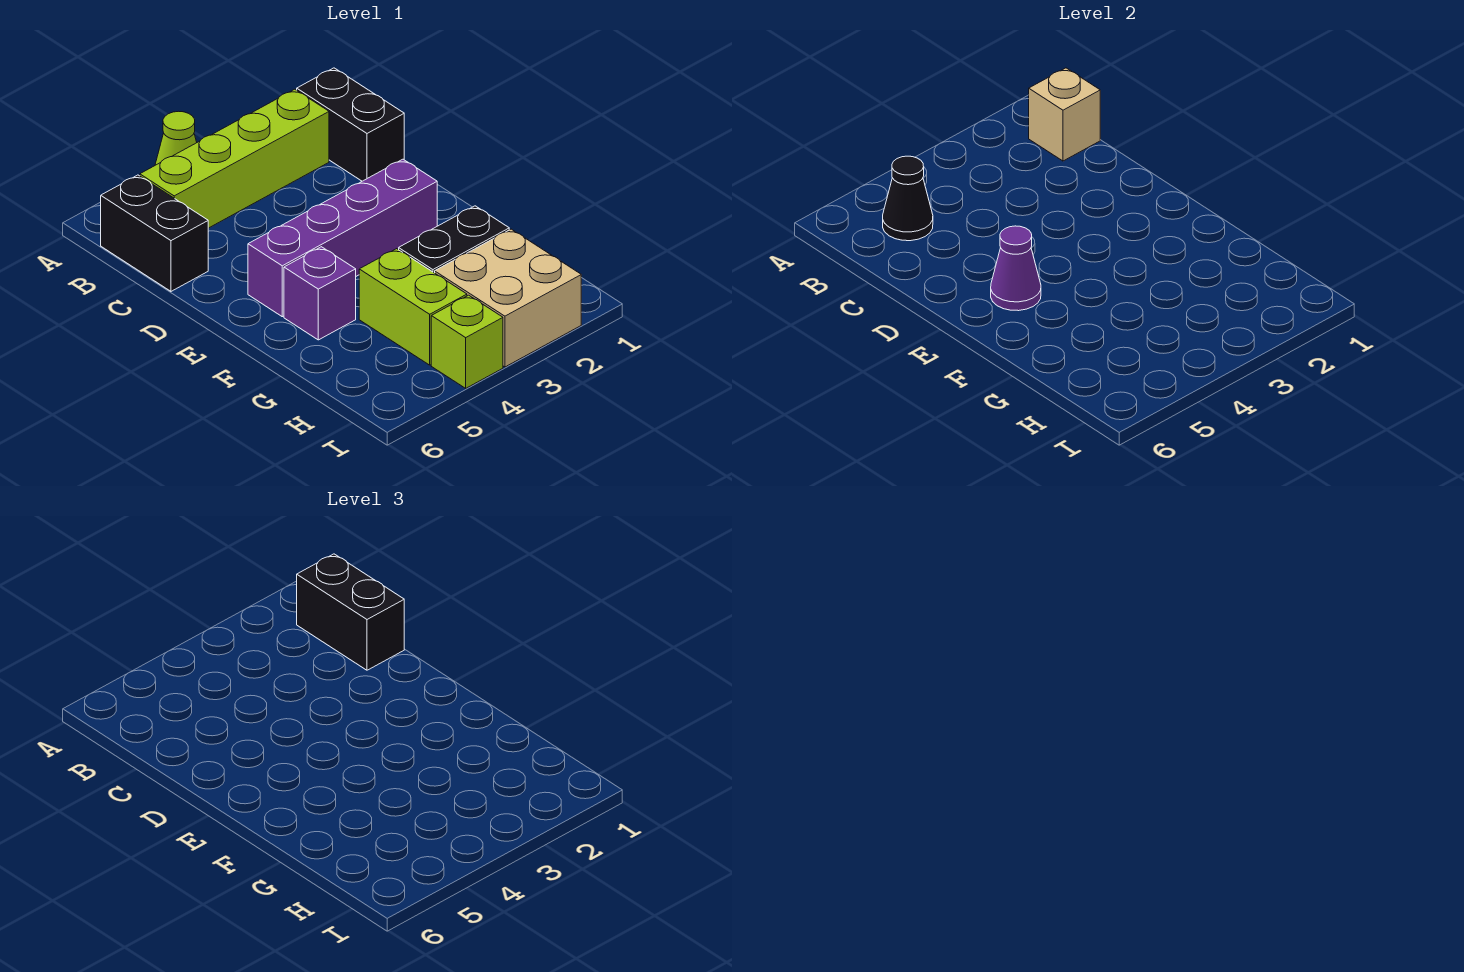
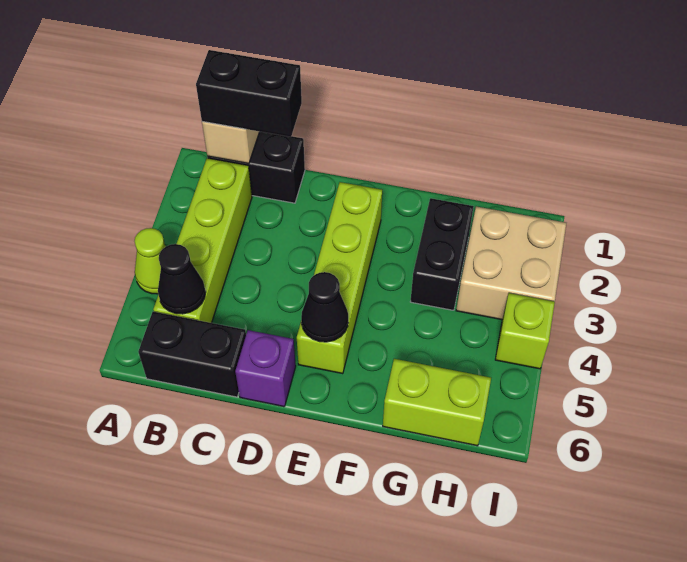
purple 1x4 brick [248,159,437,317] -> lime 1x4 brick [297,182,382,374]
purple 1x1 cone [991,226,1041,311] -> black 1x1 cone [301,272,348,342]
purple 1x1 brick [284,247,356,340] -> purple 1x1 brick moved to [235,330,296,407]
lime 1x2 brick [359,249,467,365] -> lime 1x2 brick moved to [383,359,491,446]

